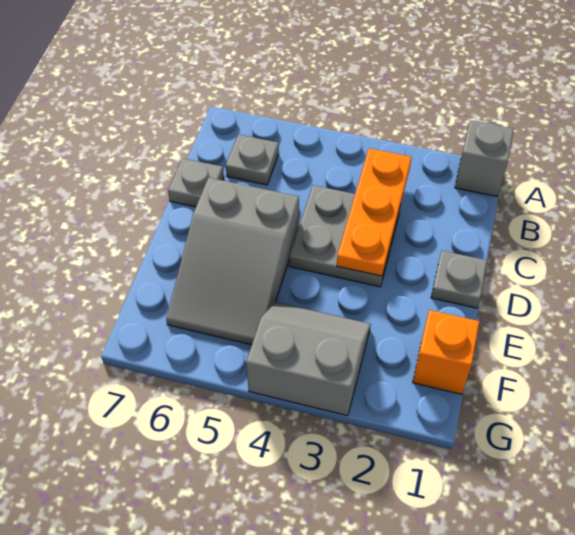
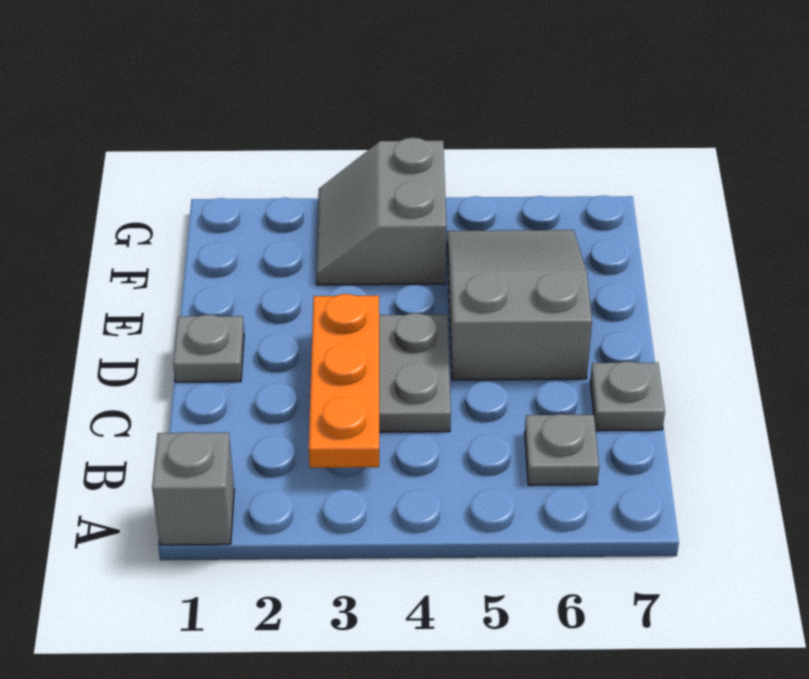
orange 1x1 brick [413,310,479,394] -> none
grey 2x2 slope [246,302,371,416] -> grey 2x2 slope turned to [316,138,446,285]

